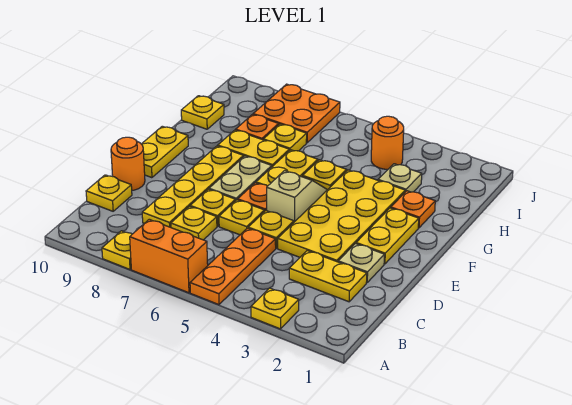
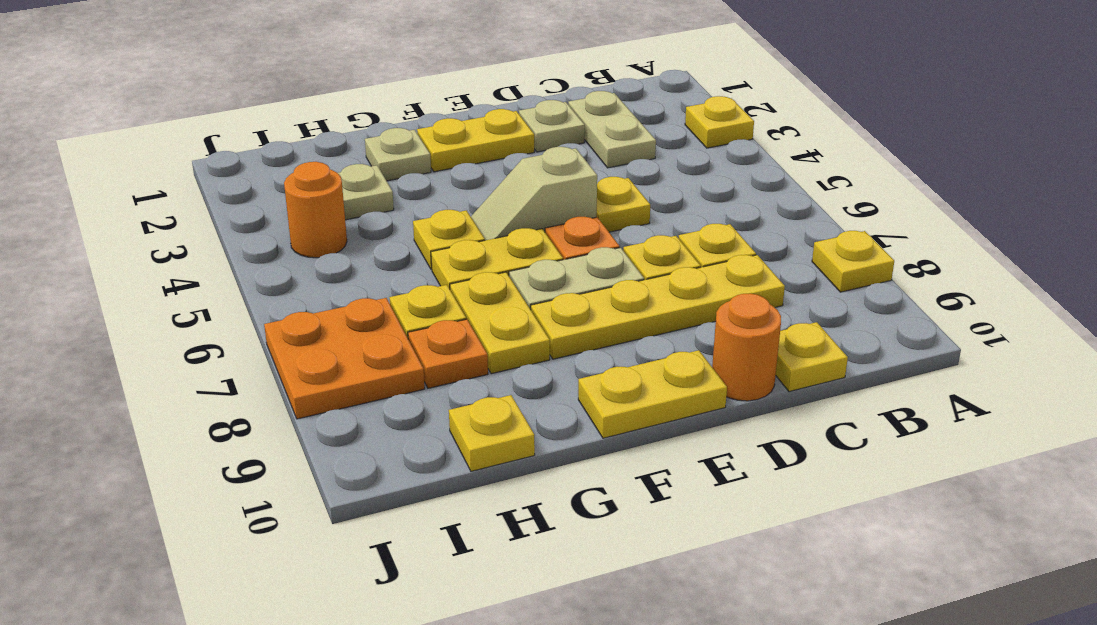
orange 1x3 plate [190,228,276,305] -> none
orange 1x2 brick [130,219,208,293] -> none
yellow 1x2 plate [289,251,367,302] -> tan 1x2 plate [568,91,656,168]
yellow 2x4 plate [278,170,405,262] -> none
yellow 1x1 plate [219,200,264,235] -> none
orange 1x1 plate [391,191,435,228] -> tan 1x1 plate [365,128,431,181]

